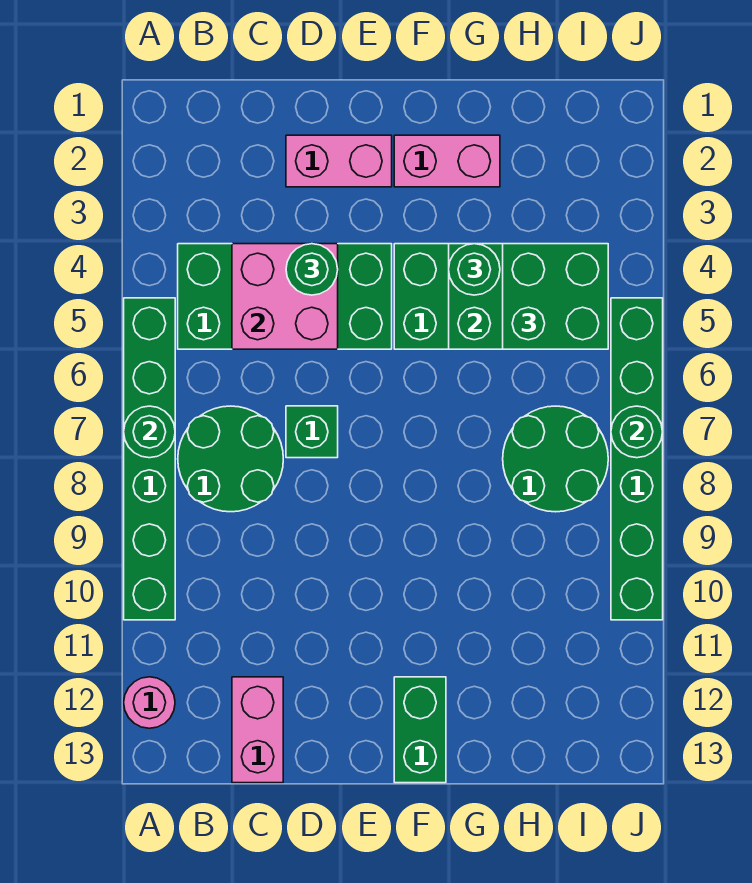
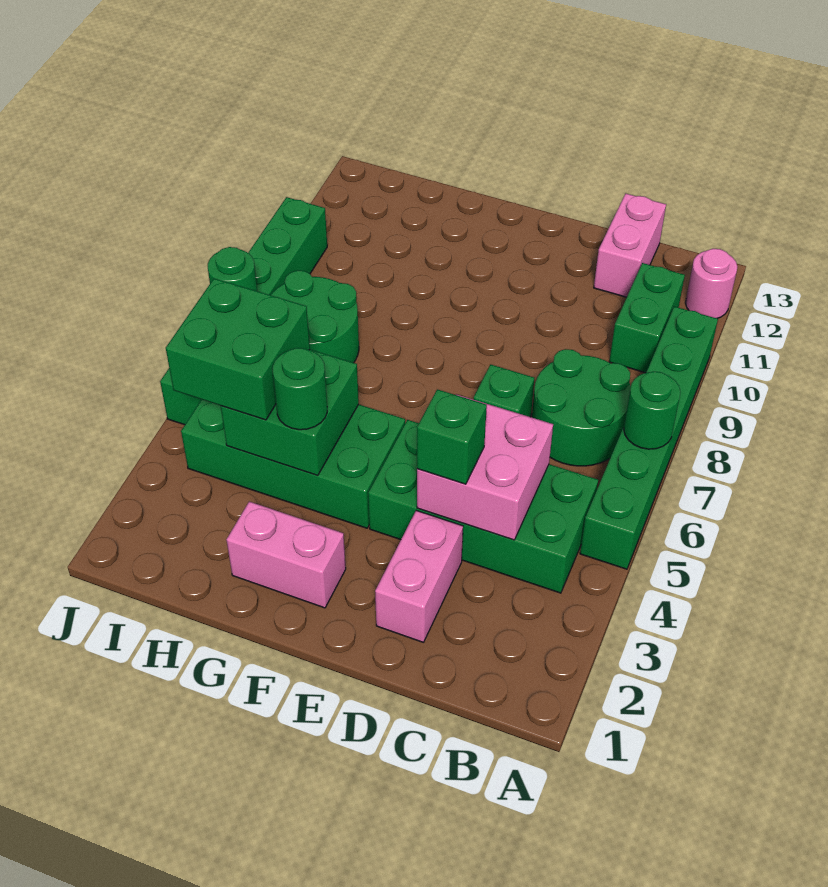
pink 1x2 brick [286,135,392,187] -> pink 1x2 brick turned to [375,511,463,642]
green 1x1 round brick [286,244,338,295] -> green 1x1 brick [417,389,487,484]
green 1x2 brick [394,677,446,783] -> green 1x2 brick moved to [609,263,685,373]

